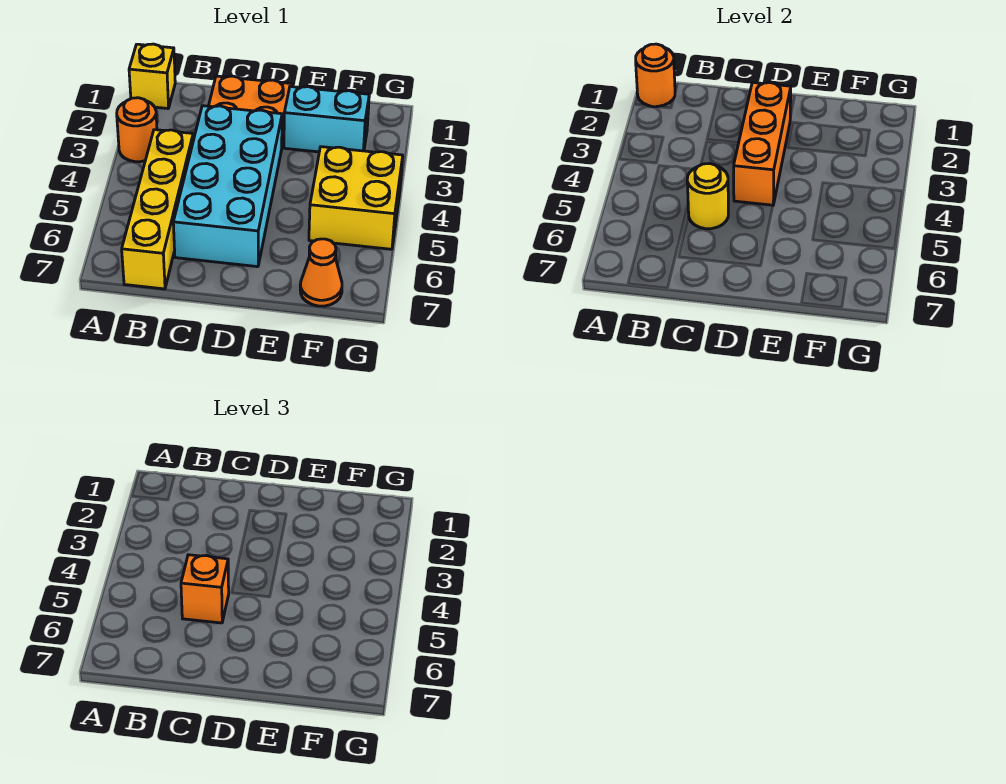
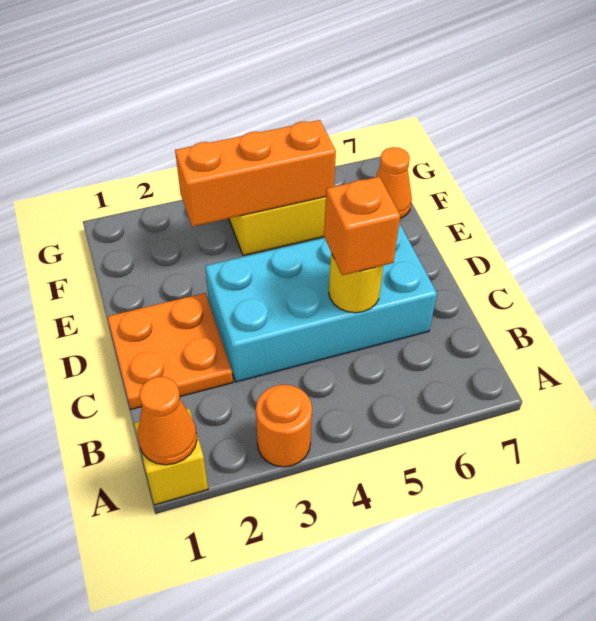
orange 1x1 round brick [636,44,675,107] -> orange 1x1 cone [138,377,197,465]
yellow 1x4 brick [122,130,193,289] -> none
orange 1x3 brick [734,82,791,205] -> orange 1x3 brick moved to [175,120,336,227]
cyan 1x2 brick [284,87,369,152] -> none

